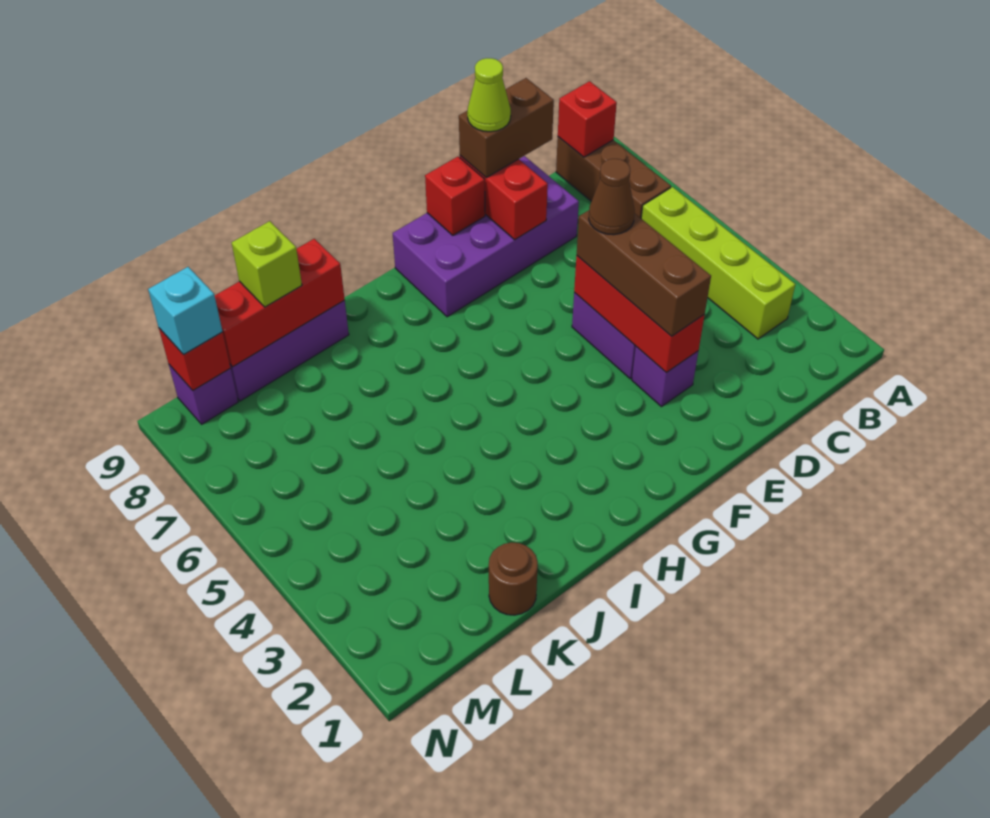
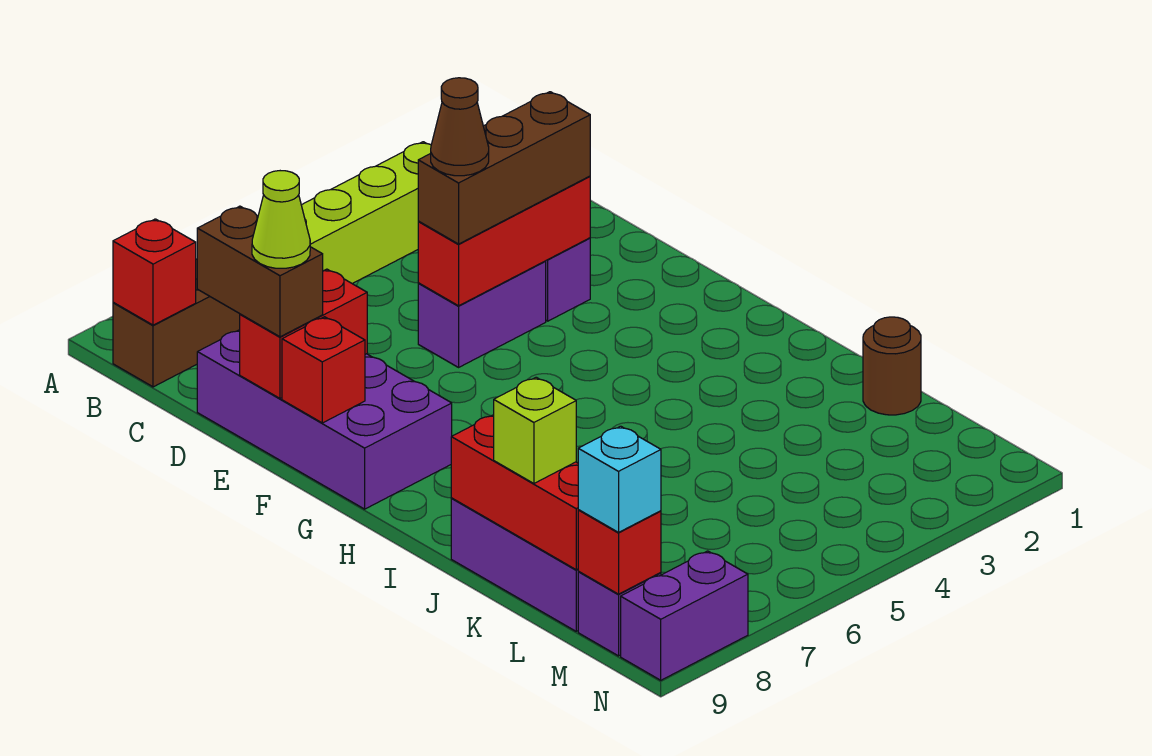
none -> purple 1x2 brick [621,551,748,680]

